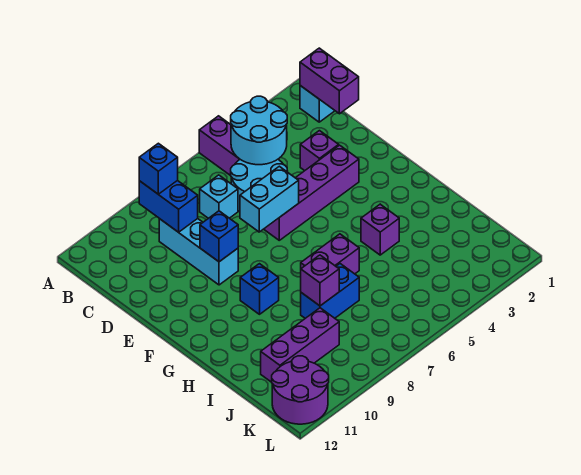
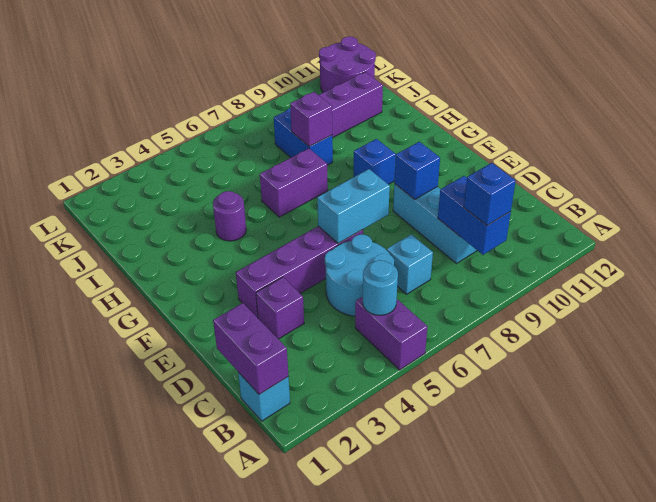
cyan 2x2 round brick [231,96,287,165] -> cyan 1x1 round brick [363,260,398,315]
purple 1x1 brick [361,204,399,255] -> purple 1x1 round brick [213,191,246,241]
blue 1x2 brick [301,264,359,318] -> blue 1x2 brick turned to [274,109,333,165]

